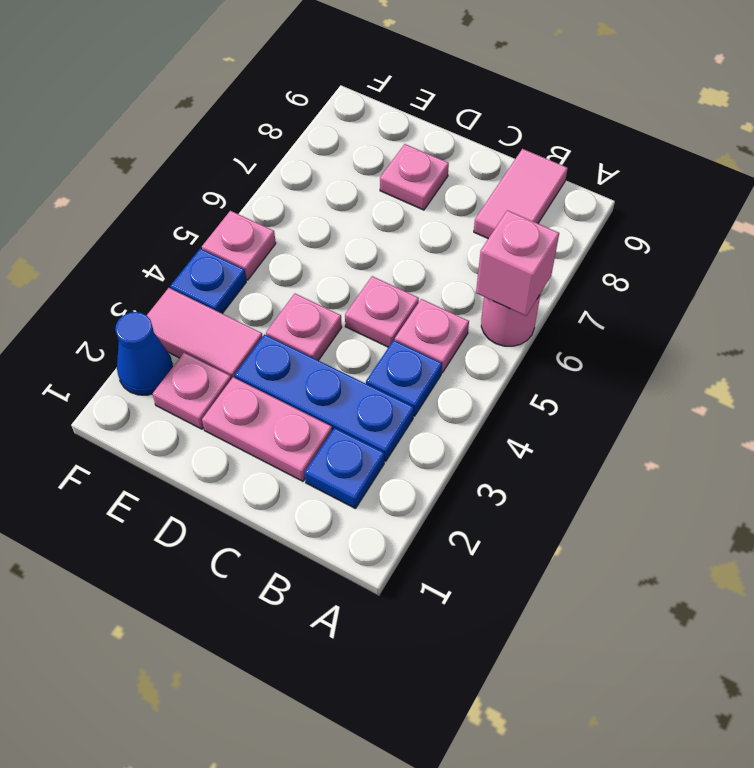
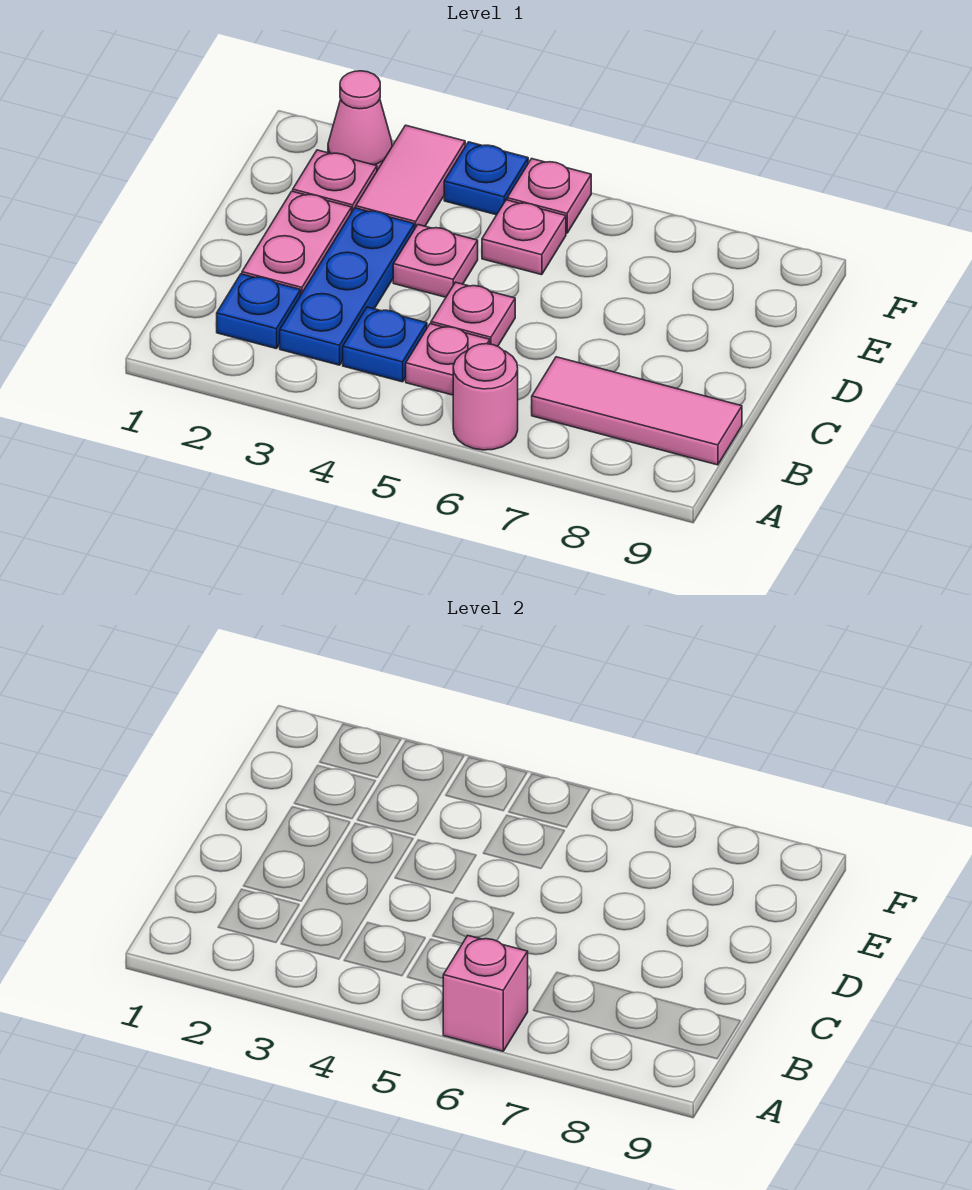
pink 1x2 tile [474,149,568,238] -> pink 1x3 tile [532,357,742,465]
pink 1x1 plate [380,144,449,210] -> pink 1x1 plate moved to [482,200,566,275]
blue 1x1 cone [115,312,173,395] -> pink 1x1 cone [328,71,392,170]

